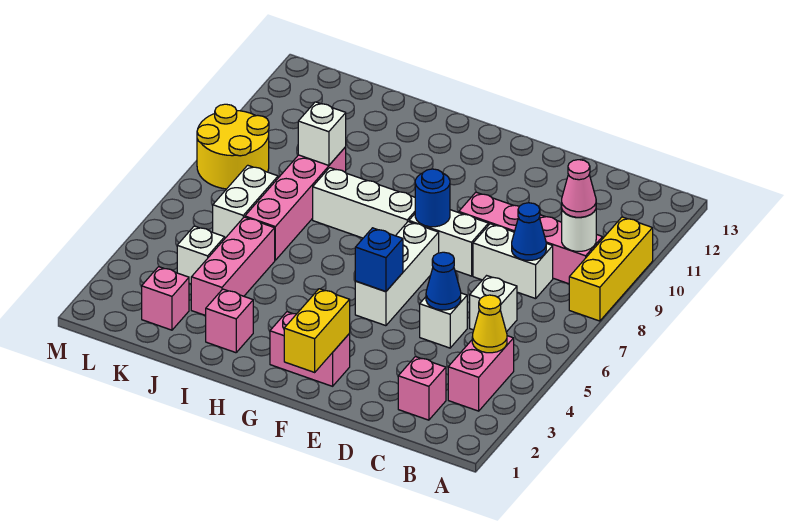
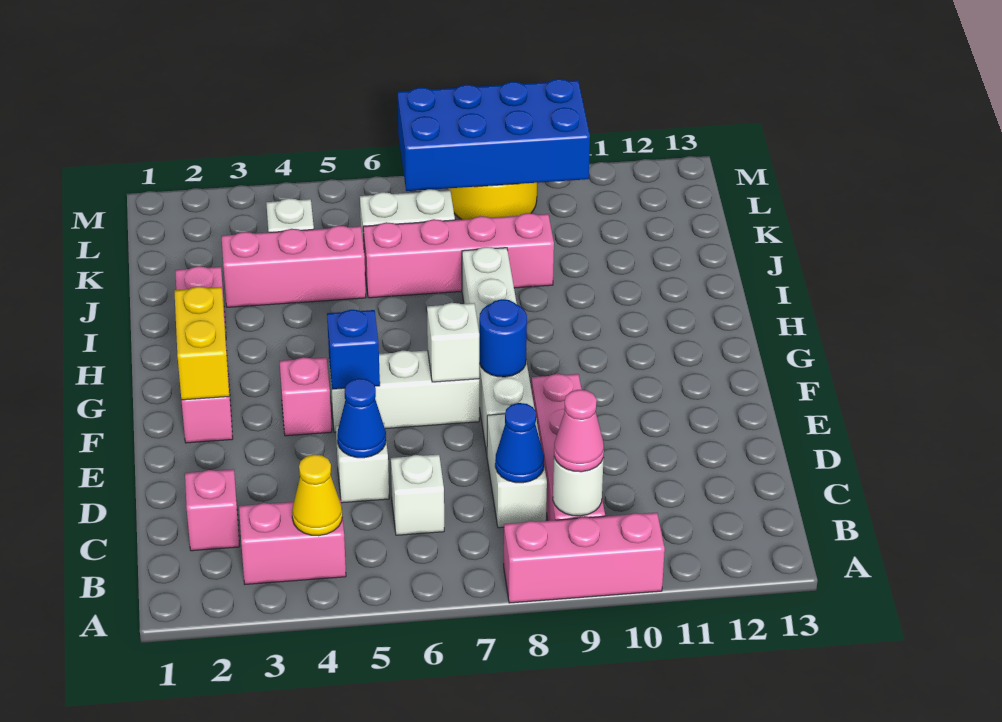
yellow 1x3 brick [569,217,653,321] -> pink 1x3 brick [504,513,665,603]
yellow 1x2 brick [284,289,350,372] -> yellow 1x2 brick turned to [174,287,229,400]
white 1x1 brick [298,102,346,165] -> white 1x1 brick moved to [427,303,479,382]
pink 1x1 brick [142,267,189,330] -> pink 1x1 brick moved to [280,357,332,436]
none -> blue 2x4 brick [398,79,590,191]

